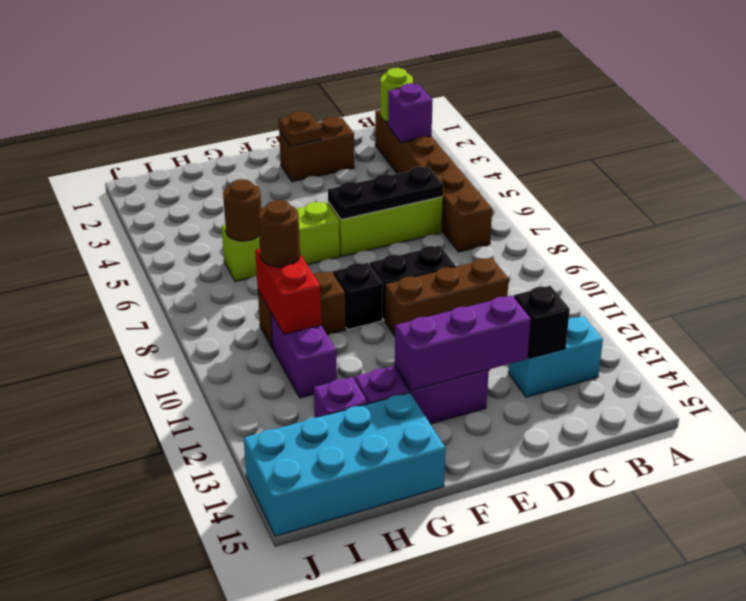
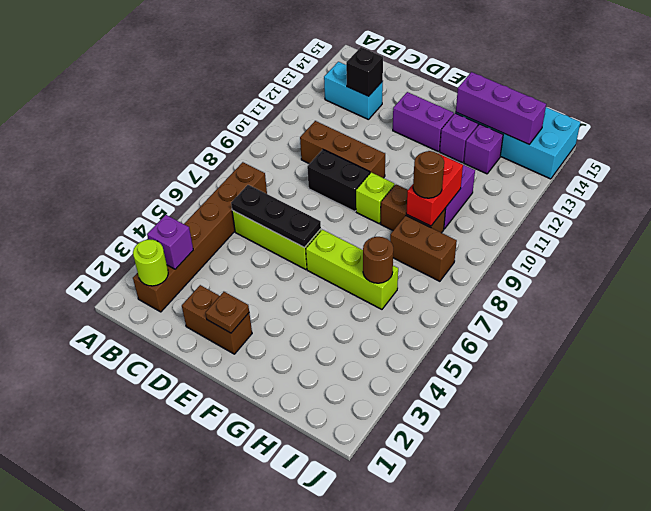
purple 1x3 brick [395,296,531,390] -> purple 1x3 brick moved to [456,72,546,144]
black 1x1 brick [333,263,383,330] -> lime 1x1 brick [356,172,395,223]
none -> brown 1x2 brick [390,216,457,281]

